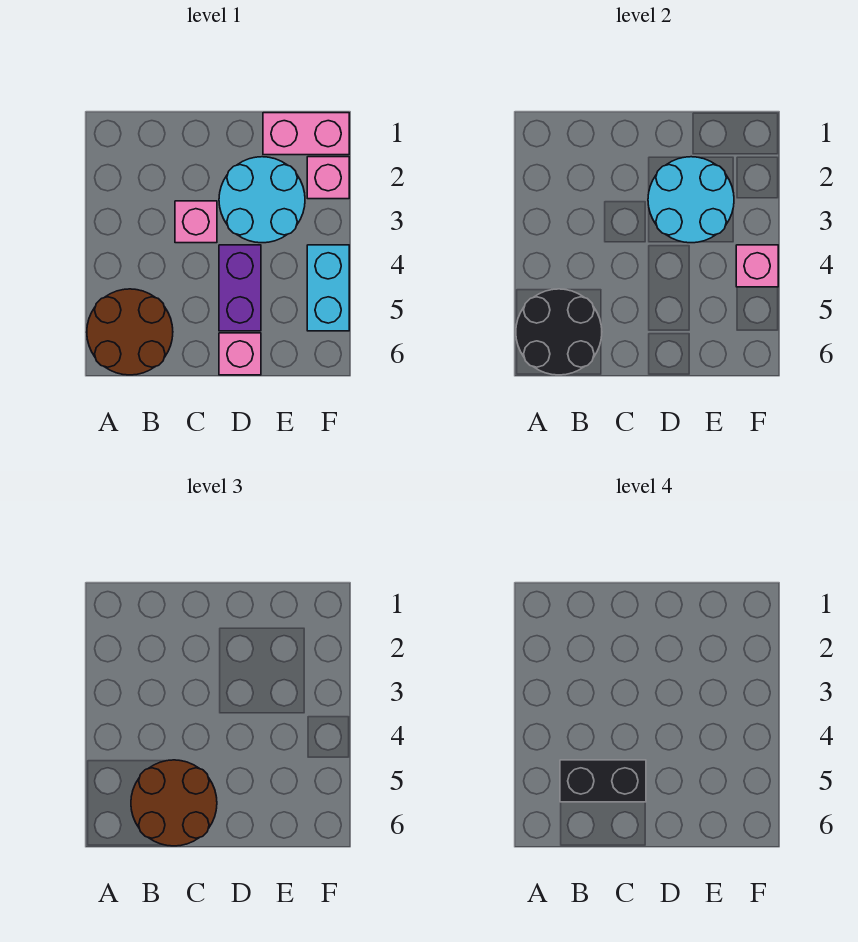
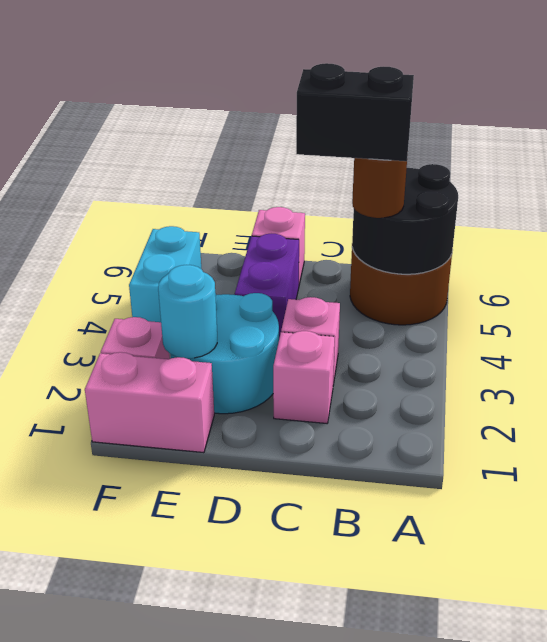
brown 2x2 round brick [131,760,217,846] -> brown 1x1 round brick [352,155,408,218]
cyan 2x2 round brick [648,157,734,243] -> cyan 1x1 round brick [158,265,217,358]
pink 1x1 brick [736,245,778,287] -> pink 1x1 brick moved to [273,331,335,423]

